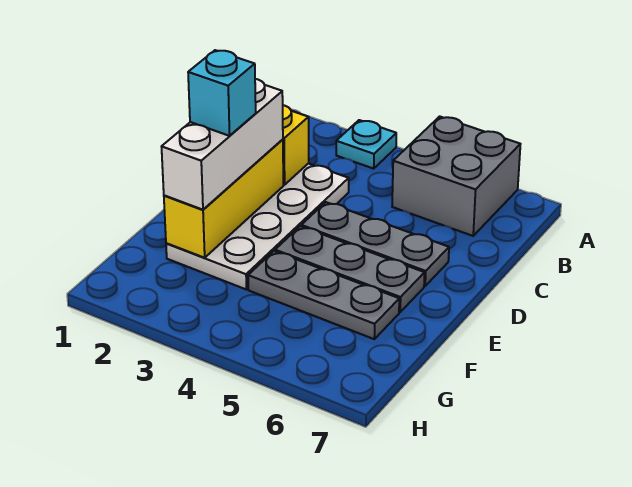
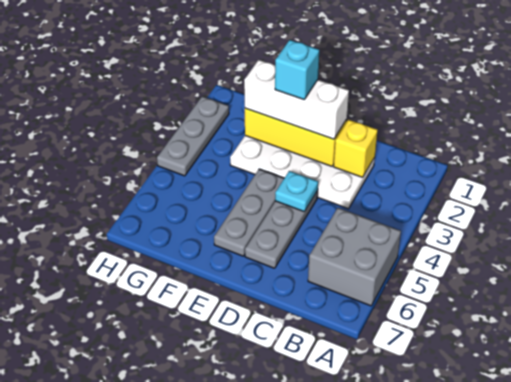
cyan 1x1 plate [336,120,396,169] -> cyan 1x1 plate moved to [275,171,318,211]
grey 1x3 plate [248,251,399,339] -> grey 1x3 plate moved to [157,96,229,176]

